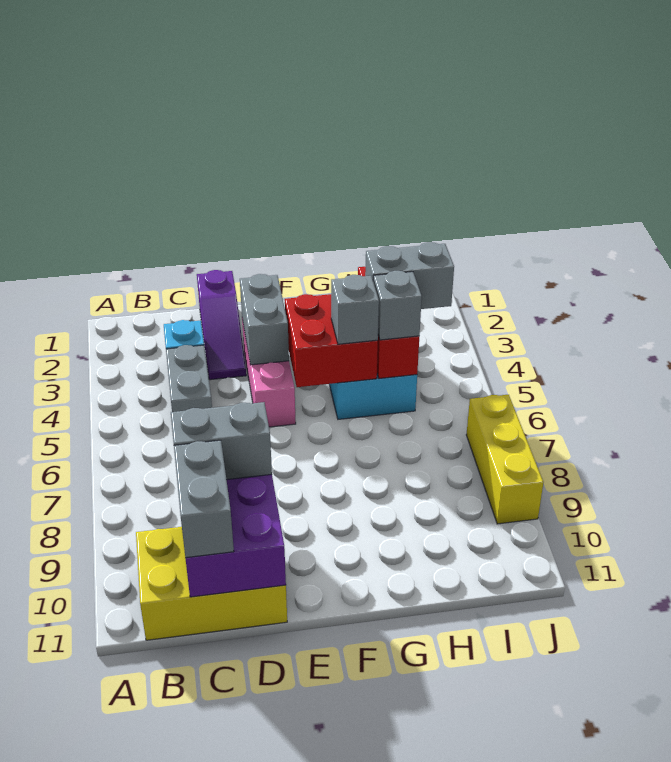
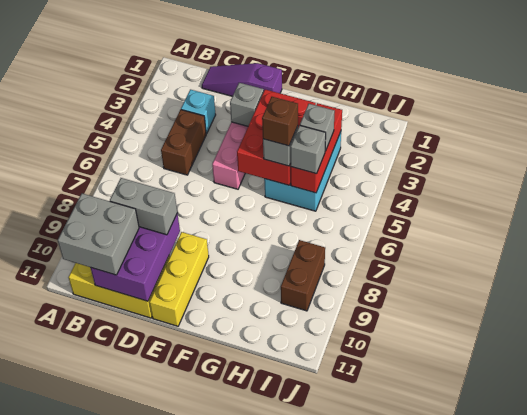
grey 1x2 brick [166,345,212,412] -> brown 1x2 brick [161,110,206,175]
grey 1x2 brick [174,440,234,558] -> grey 2x2 brick [58,194,139,275]
purple 1x3 slope [197,270,246,380] -> purple 1x3 slope turned to [202,63,282,96]
grey 1x2 brick [240,274,289,365] -> grey 1x1 brick [230,83,264,126]
red 2x2 brick [285,294,378,387] -> red 2x3 brick [237,90,316,185]
none -> brown 1x1 brick [262,97,298,146]
grey 1x2 brick [365,242,454,309] -> grey 1x1 brick [300,104,335,151]
none -> brown 1x2 brick [281,240,325,311]
yellow 1x3 brick [466,395,543,524] -> yellow 1x3 brick moved to [150,232,209,326]

